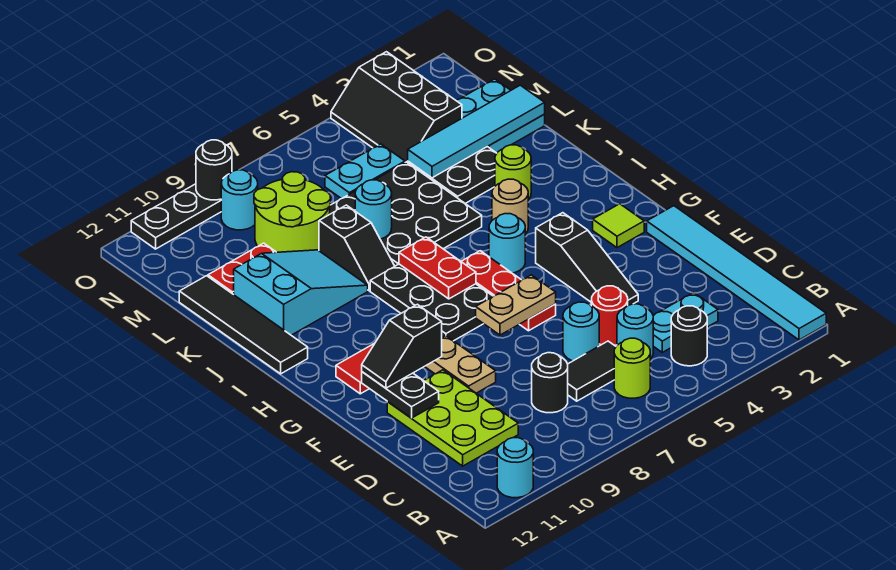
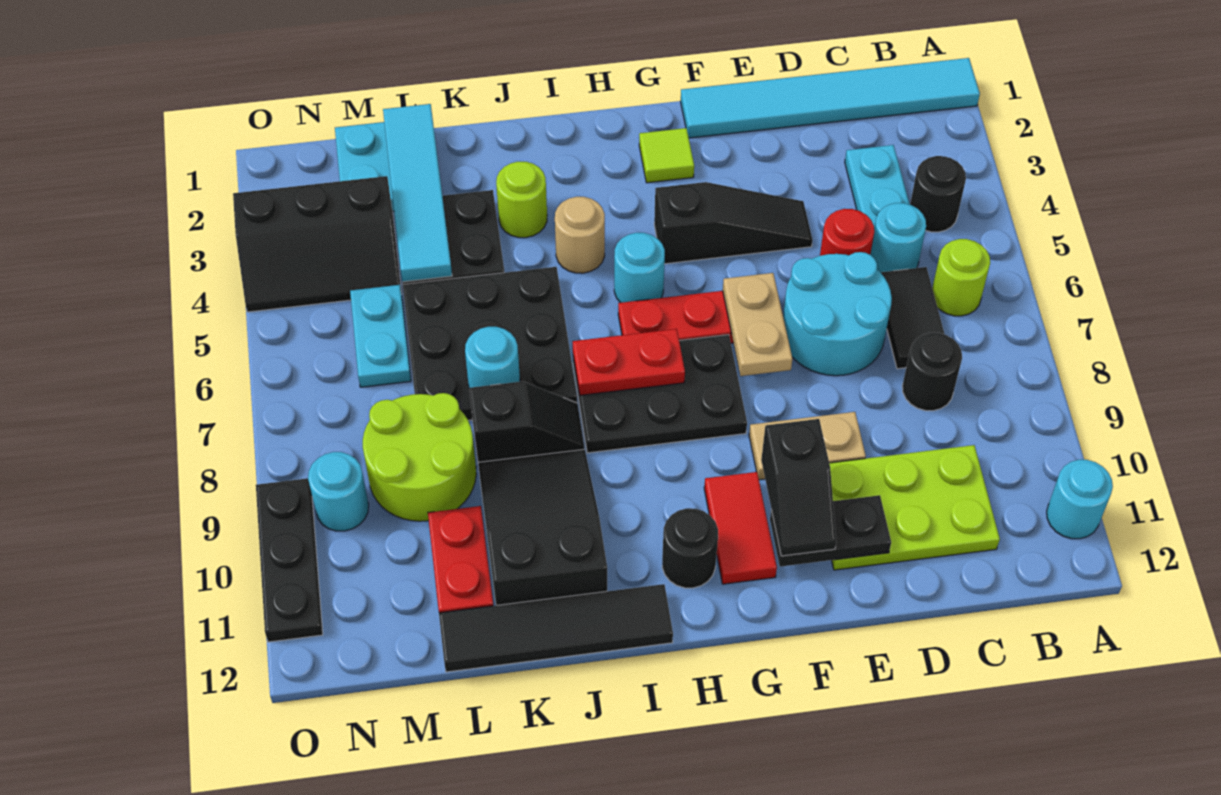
cyan 1x1 round brick [563,302,599,361] -> cyan 2x2 round brick [783,252,892,376]
cyan 2x3 slope [234,250,368,335] -> black 2x3 slope [478,449,607,605]
black 1x1 round brick [196,140,232,200] -> black 1x1 round brick moved to [662,508,718,588]

